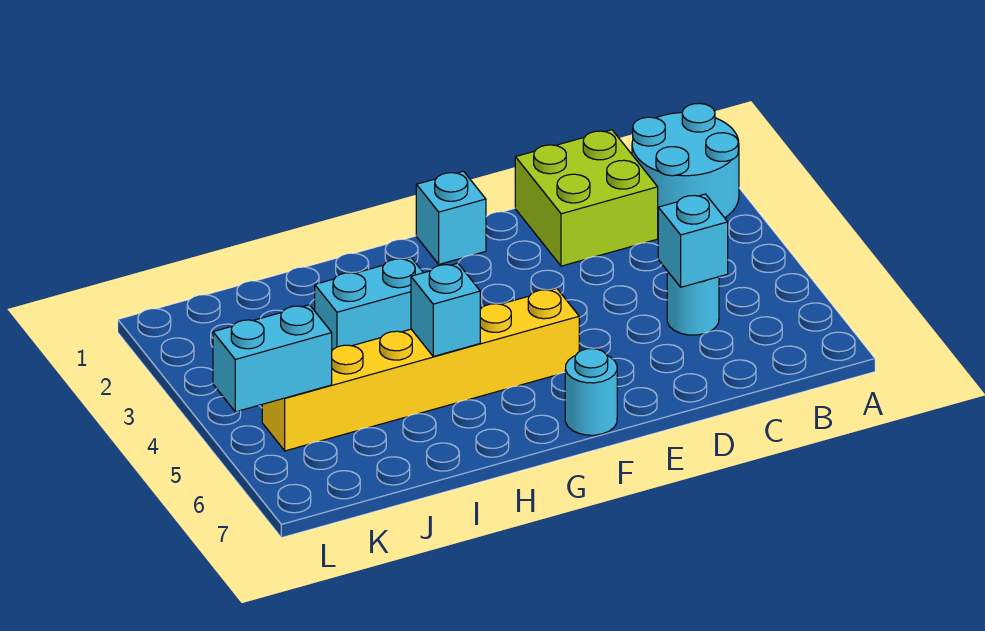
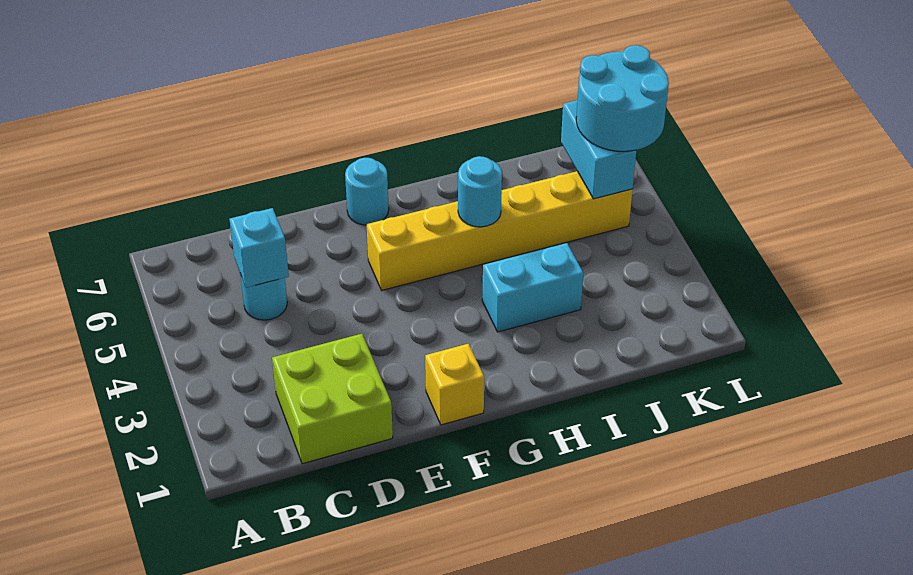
cyan 2x2 round brick [632,103,739,218] -> cyan 2x2 round brick moved to [576,45,669,151]
cyan 1x1 brick [416,171,486,264] -> yellow 1x1 brick [425,344,484,425]
cyan 1x1 brick [411,263,480,356] -> cyan 1x1 round brick [458,156,502,227]
cyan 1x2 brick [213,305,332,412] -> cyan 1x2 brick turned to [561,100,636,199]

